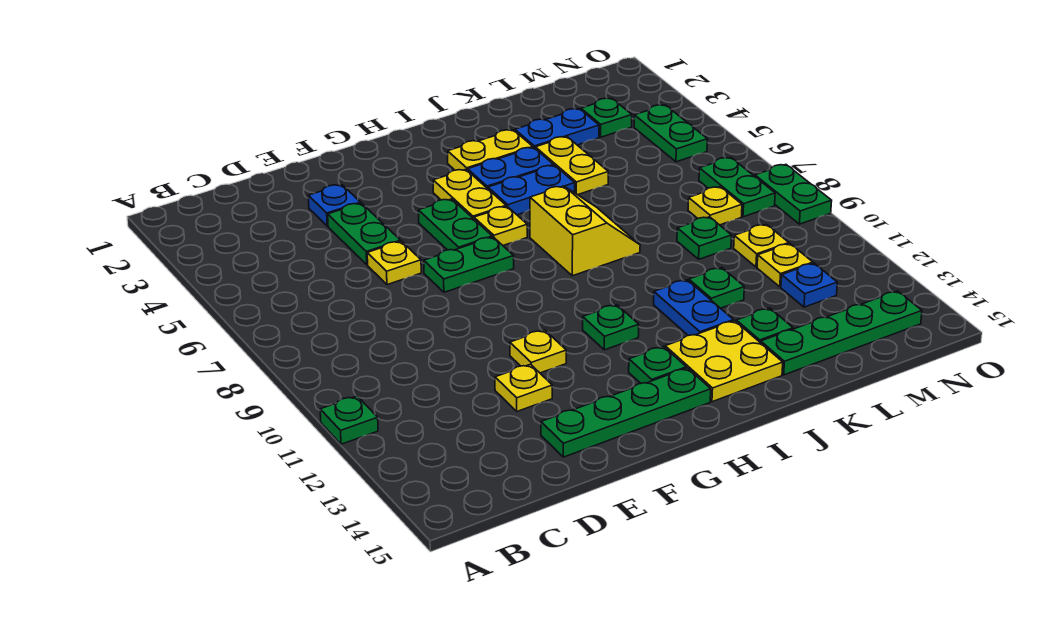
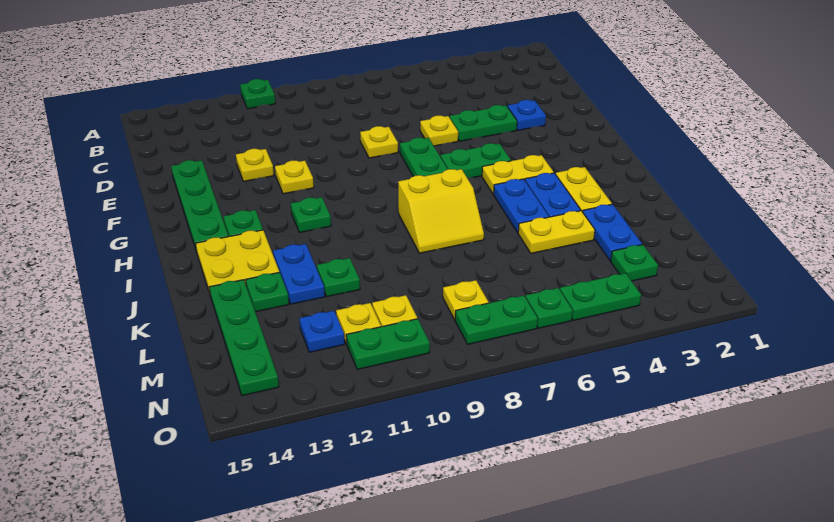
yellow 1x1 plate [474,206,527,245] -> yellow 1x1 plate moved to [360,126,398,158]
blue 1x2 plate [654,280,734,336] -> blue 1x2 plate turned to [273,244,325,304]
green 1x1 plate [677,217,732,259] -> green 1x1 plate moved to [526,288,573,328]
green 1x2 plate [755,165,832,224] -> green 1x2 plate moved to [346,319,430,369]

